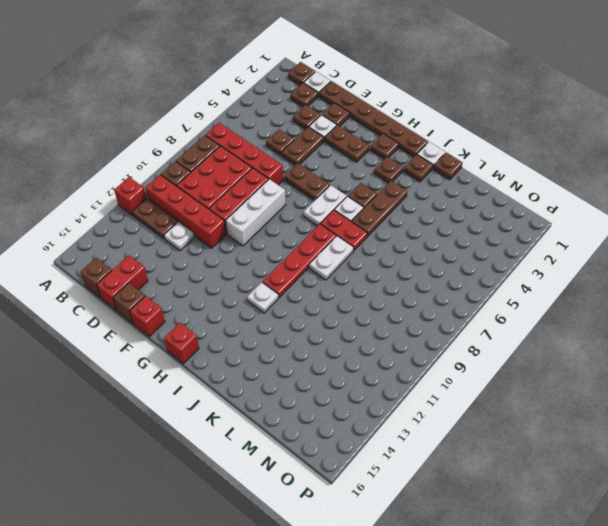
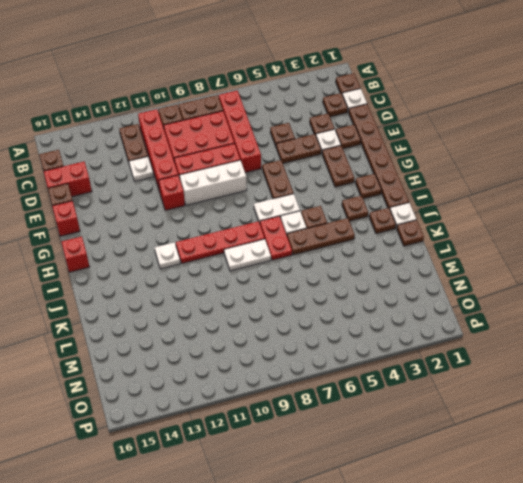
red 1x1 brick [114,177,146,215] -> red 1x1 brick moved to [159,175,185,210]

